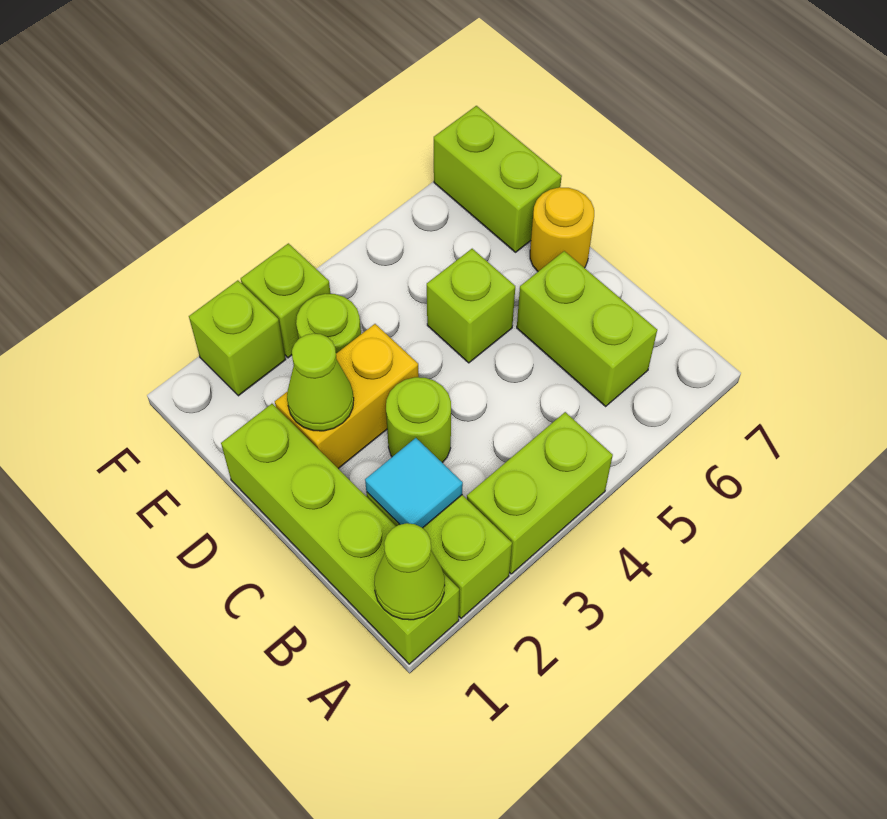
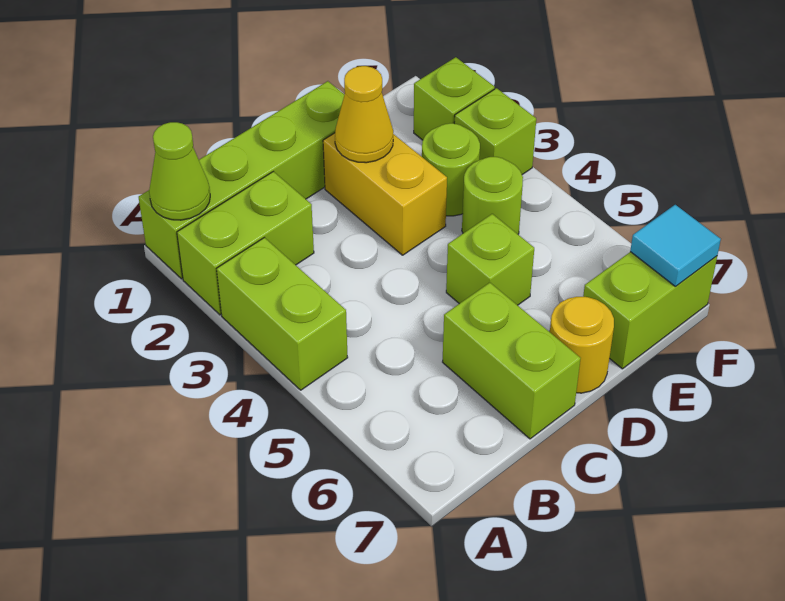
cyan 1x1 tile [365,438,463,528] -> cyan 1x1 tile moved to [630,205,721,286]
lime 1x2 brick [517,251,657,406] -> lime 1x2 brick turned to [443,283,581,439]
lime 1x1 round brick [386,377,451,463] -> lime 1x1 round brick moved to [462,157,523,234]
lime 1x1 cone [287,333,354,431] -> yellow 1x1 cone [335,66,393,163]

